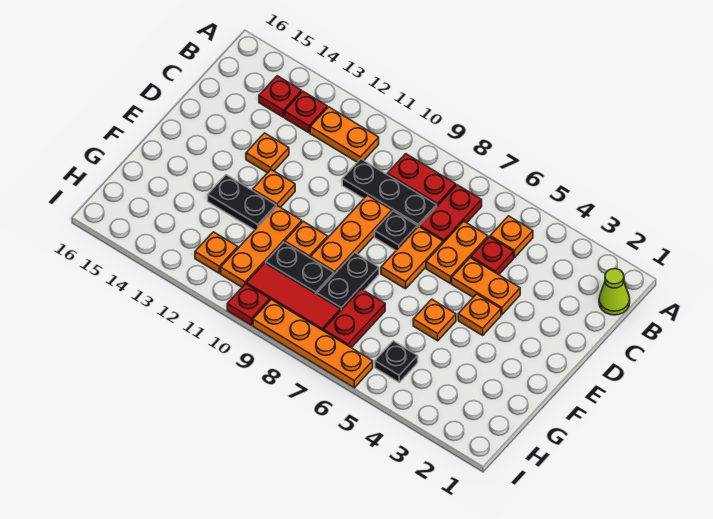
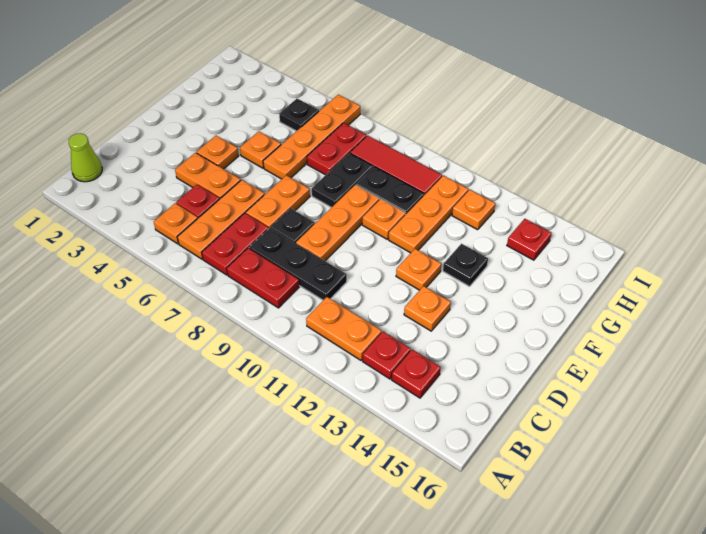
orange 1x2 plate [426,221,488,284] -> orange 1x3 plate [177,180,265,259]
black 1x2 plate [208,175,276,230] -> black 1x1 plate [443,244,488,286]
orange 1x4 plate [253,299,373,388] -> orange 1x4 plate turned to [263,95,360,179]
red 1x1 plate [227,284,270,325] -> red 1x1 plate moved to [507,219,552,260]

